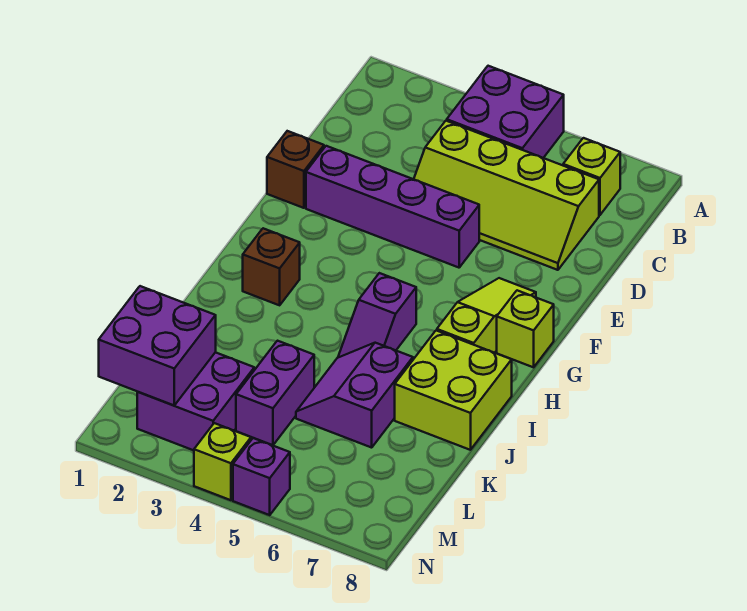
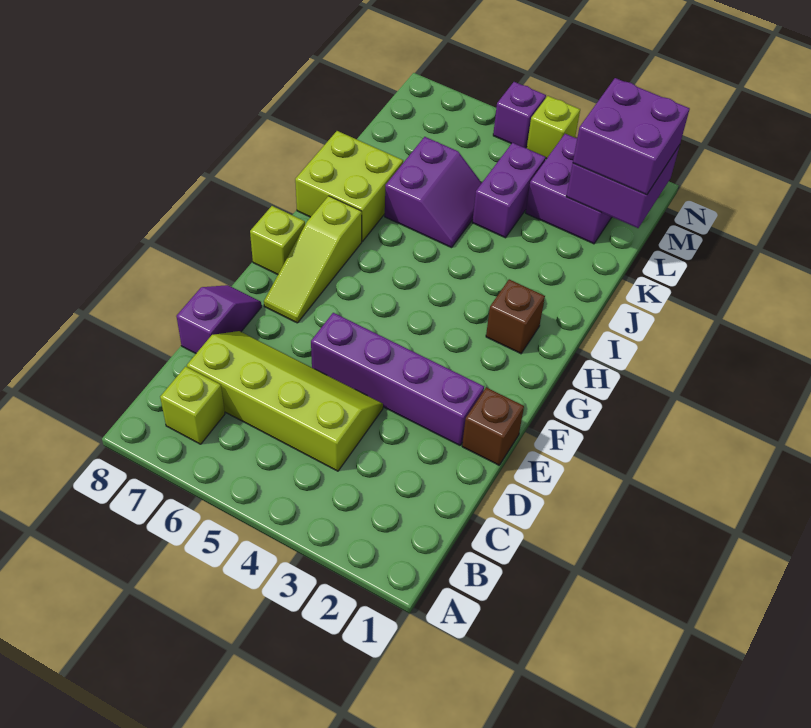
purple 2x2 brick [447,66,564,158] -> purple 2x2 brick moved to [573,78,690,195]
purple 1x2 slope [338,273,416,358] -> purple 1x2 slope moved to [176,285,261,353]

